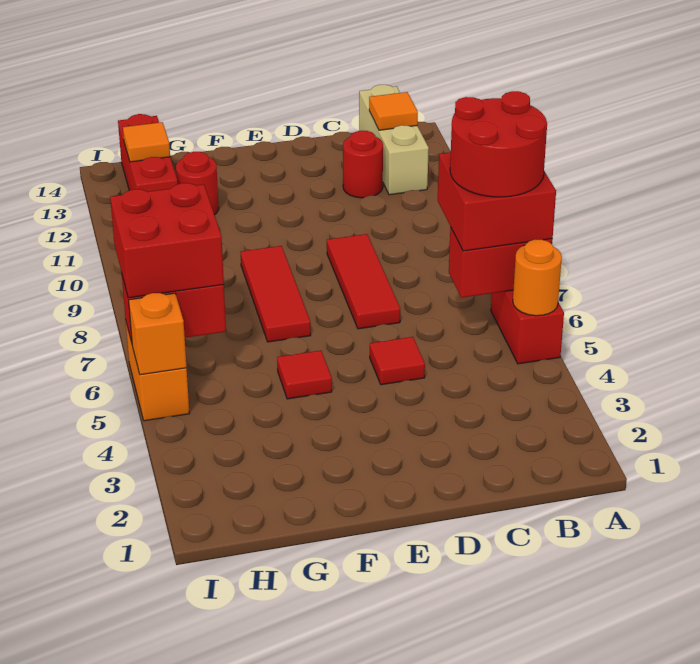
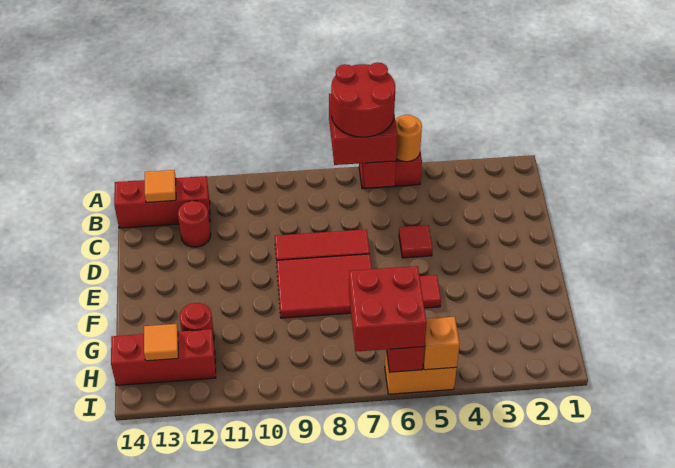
tan 1x3 brick [359,85,429,195] -> red 1x3 brick [114,176,210,228]
red 1x3 tile [240,246,311,342] -> red 2x3 tile [276,254,372,318]

